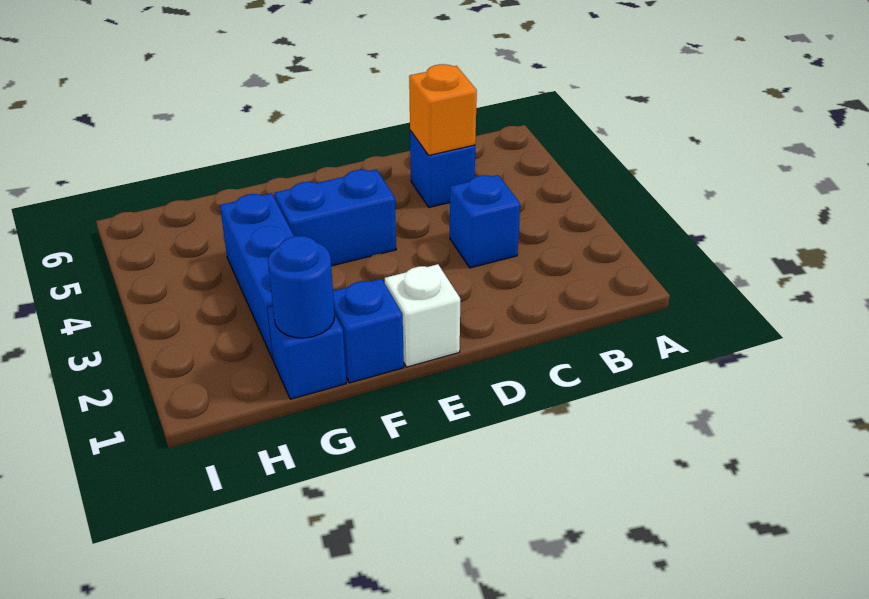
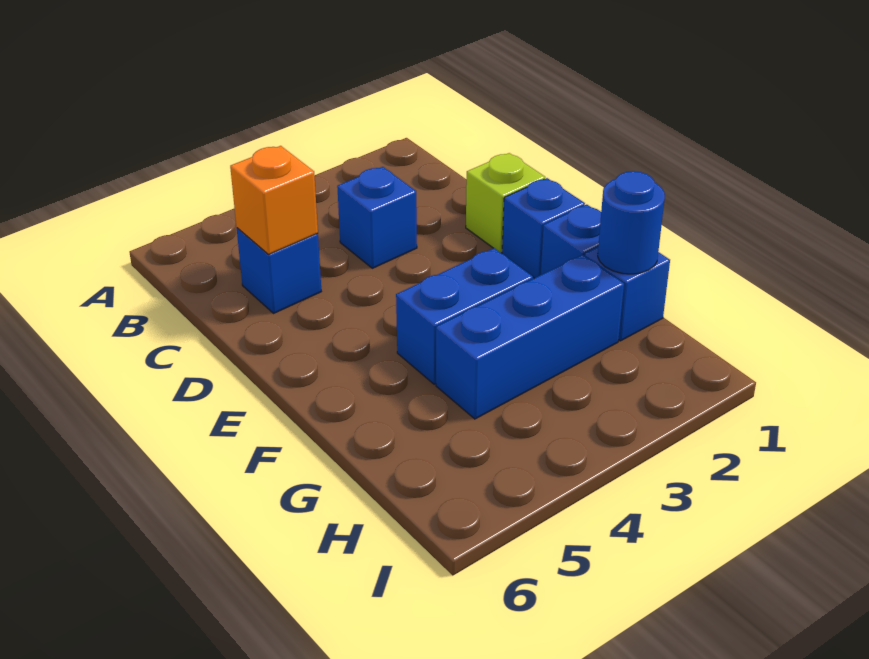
none -> lime 1x1 brick [466,153,545,253]
white 1x1 brick [385,264,460,367] -> blue 1x1 brick [502,178,585,278]
blue 1x2 brick [274,169,396,266] -> blue 1x2 brick turned to [396,248,533,384]

